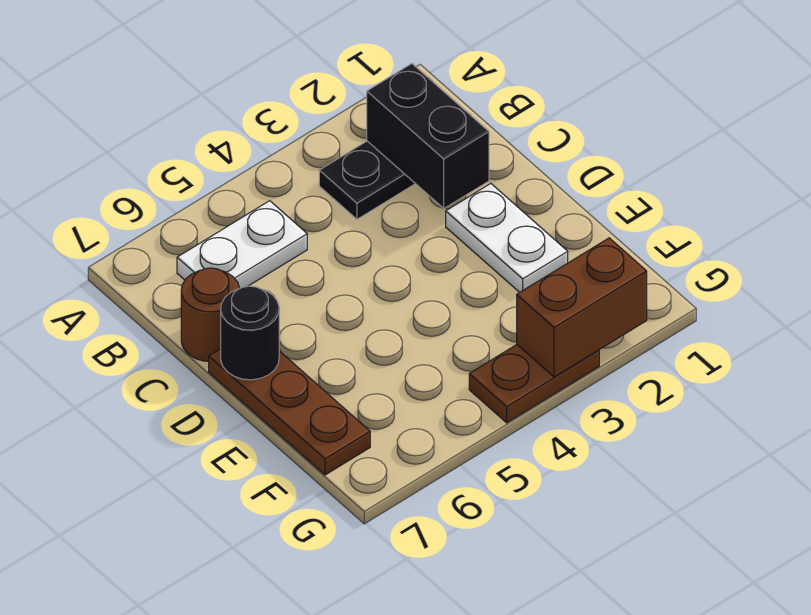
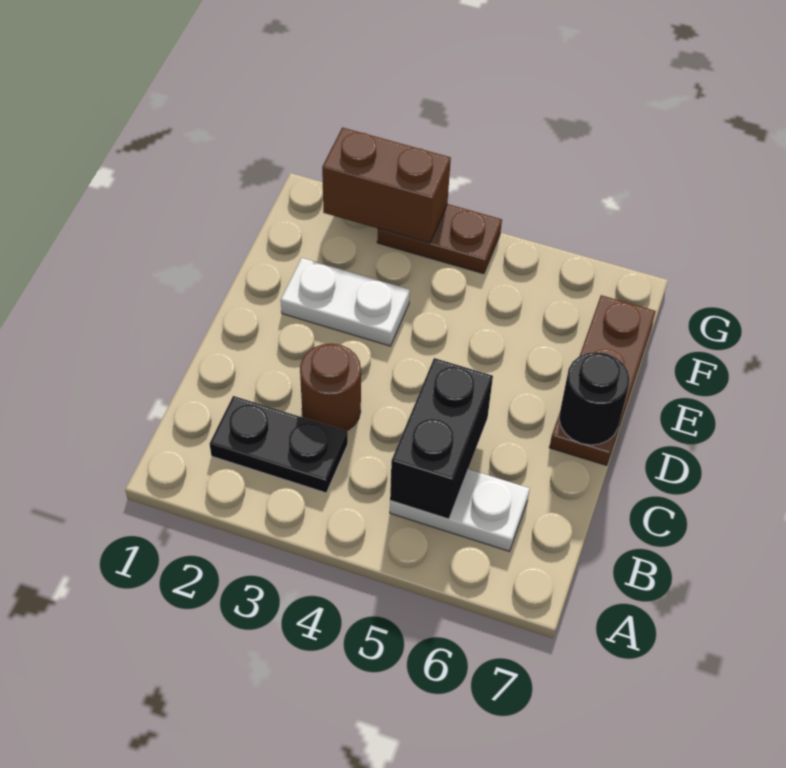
black 1x2 brick [367,64,489,208] -> black 1x2 brick moved to [390,358,493,519]
brown 1x1 round brick [181,268,240,361] -> brown 1x1 round brick moved to [300,344,361,431]
white 1x2 plate [446,183,568,292] -> white 1x2 plate turned to [281,258,410,346]

